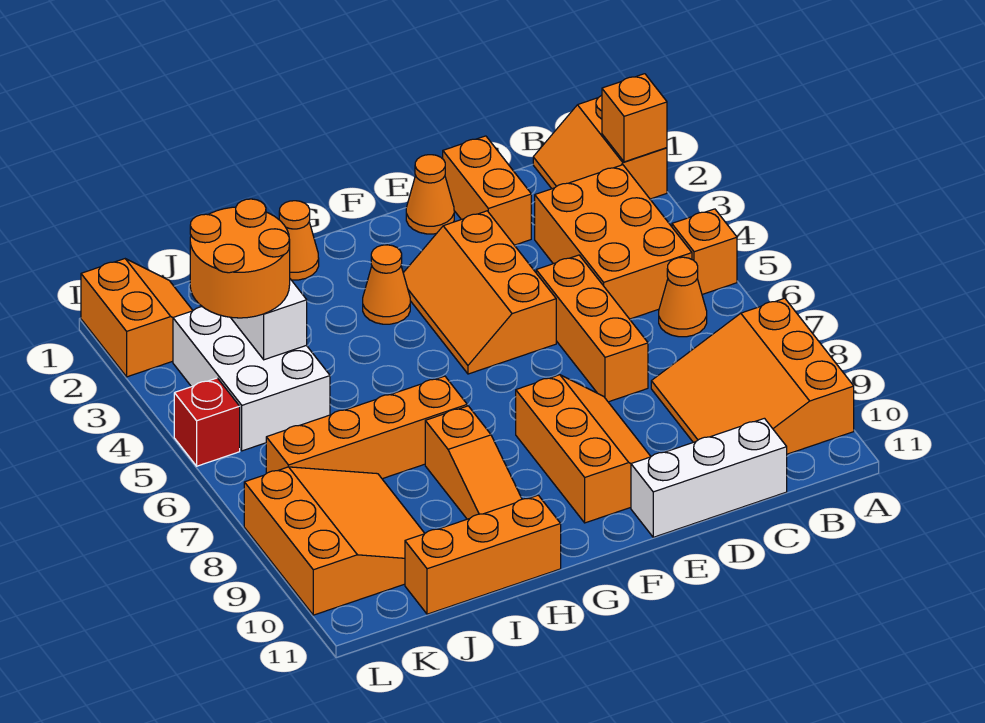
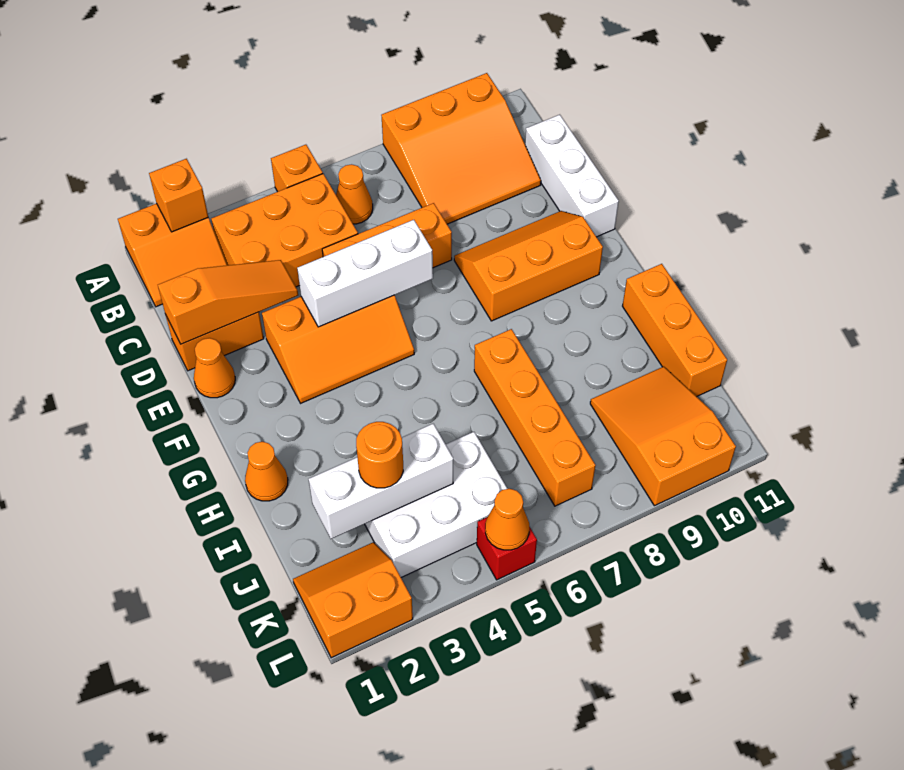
none -> white 1x3 brick [297,220,433,327]
orange 1x1 cone [363,245,410,324] -> orange 1x1 cone moved to [485,489,529,550]
orange 1x3 slope [425,406,522,519] -> orange 1x3 slope moved to [158,260,298,344]
orange 2x2 round brick [190,199,290,318] -> orange 1x1 round brick [356,422,403,488]
orange 3x3 slope [244,467,425,615] -> orange 2x3 slope [590,366,736,506]

